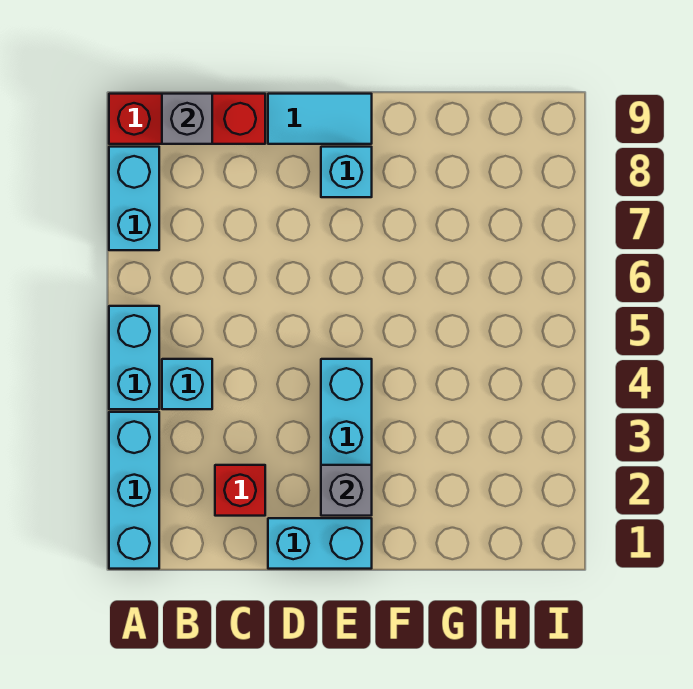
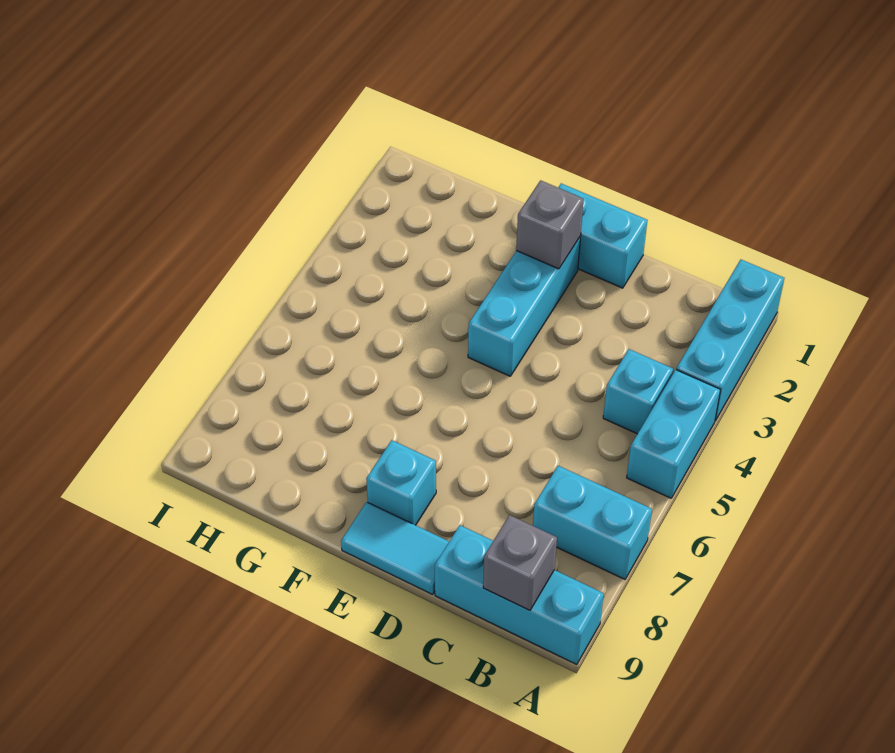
cyan 1x2 brick [109,147,159,250] -> cyan 1x2 brick turned to [533,466,652,579]
red 1x3 brick [109,94,265,144] -> cyan 1x3 brick [435,525,604,665]
red 1x1 brick [215,465,265,516] -> none

